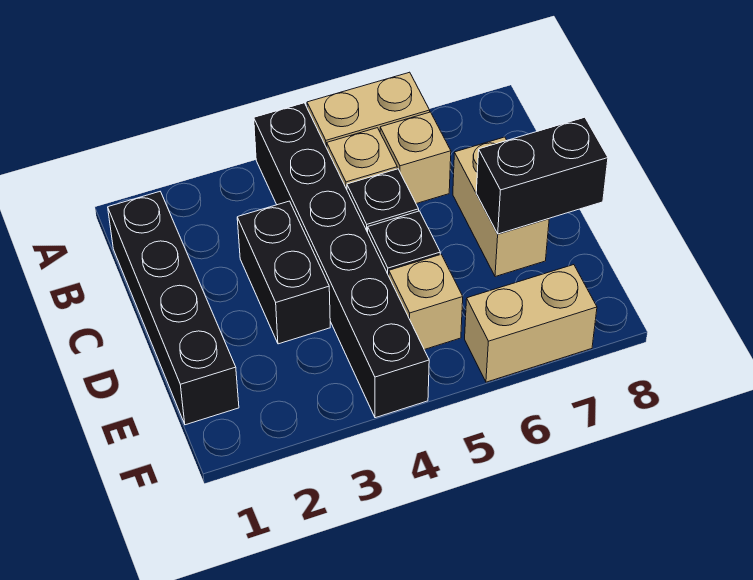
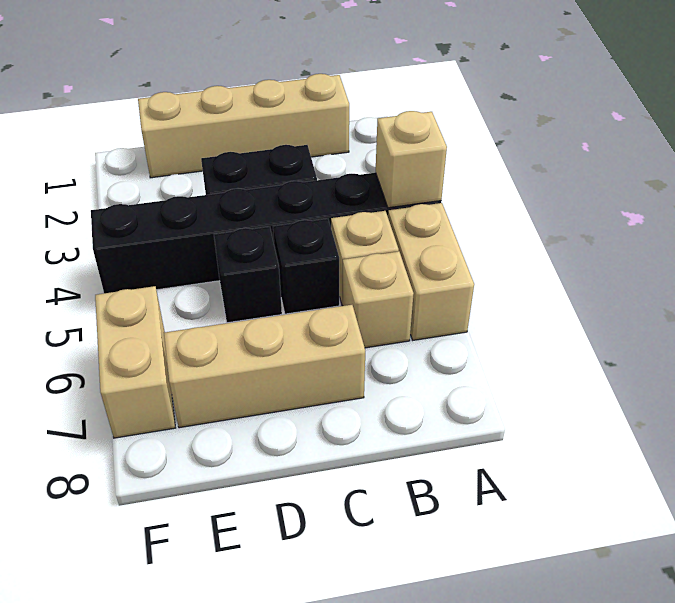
black 1x4 brick [108,192,239,425] -> tan 1x4 brick [138,74,349,178]
tan 1x2 brick [453,137,549,277] -> tan 1x3 brick [164,305,365,428]
black 1x2 brick [476,117,608,234] -> none
tan 1x1 brick [389,254,463,350] -> tan 1x1 brick moved to [376,111,447,208]

